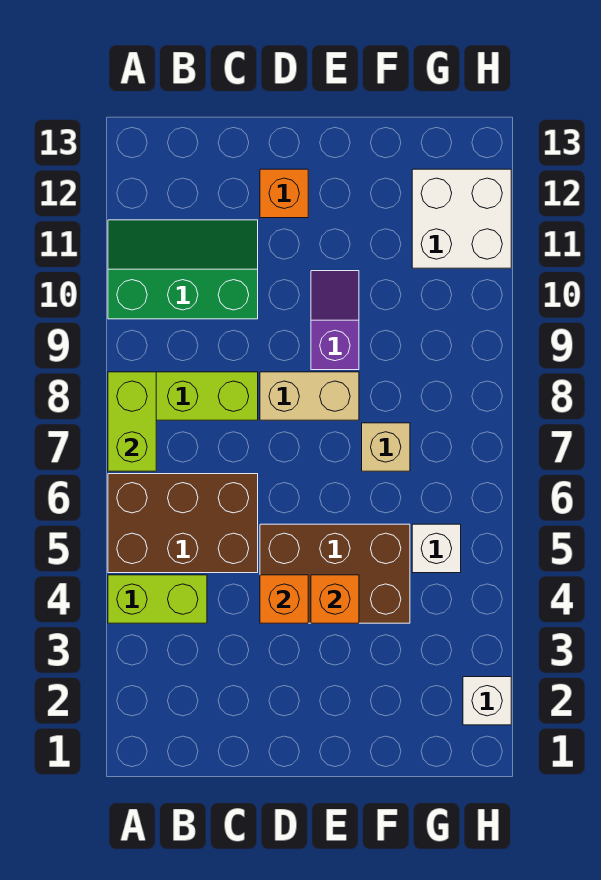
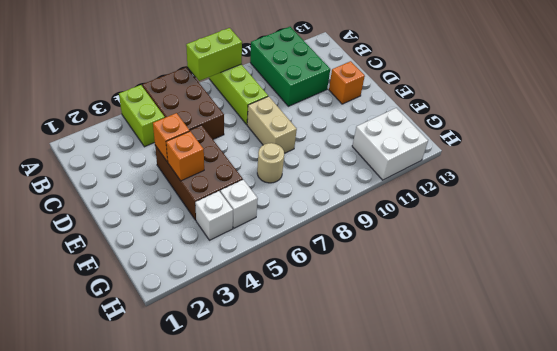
green 2x3 slope [108,220,258,319] -> green 2x3 brick [250,27,330,106]
purple 1x2 slope [311,271,359,370] -> none
tan 1x1 brick [362,423,410,471] -> tan 1x1 round brick [257,143,284,183]
white 1x1 brick [463,677,511,725] -> white 1x1 brick moved to [195,191,233,240]

